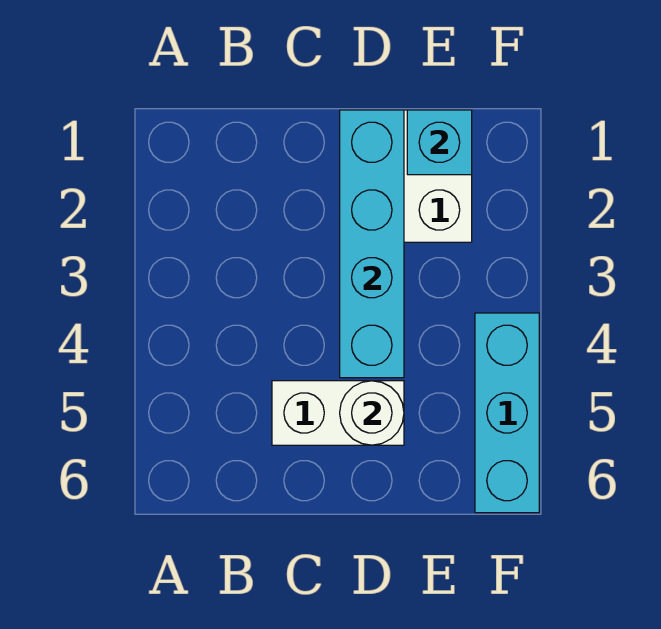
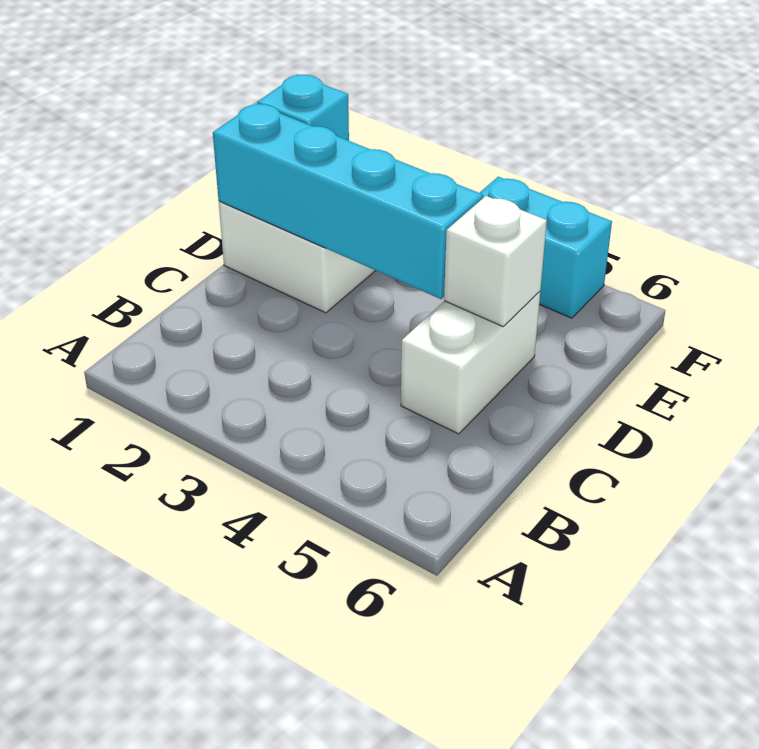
white 1x1 round brick [340,381,404,445] -> white 1x1 brick [444,196,547,326]
cyan 1x3 brick [475,313,539,513] -> cyan 1x2 brick [480,177,612,318]

